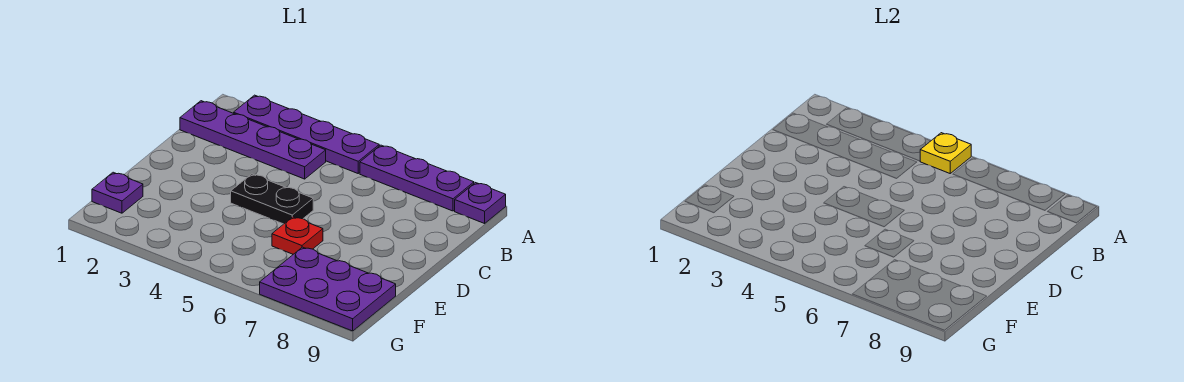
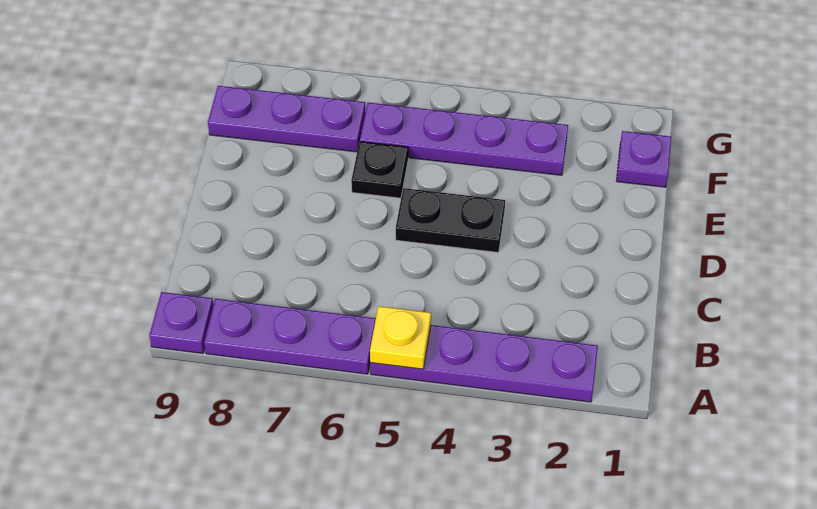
purple 1x4 plate [180,101,326,179] -> purple 1x4 plate moved to [360,103,568,175]
red 1x1 plate [272,217,323,254] -> black 1x1 plate [351,142,408,198]
purple 2x3 plate [260,247,396,331] -> purple 1x3 plate [208,86,366,152]

